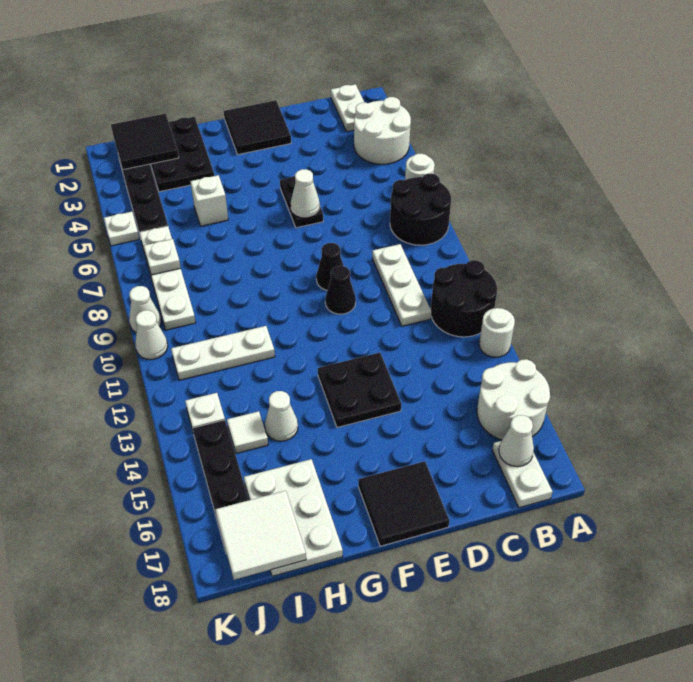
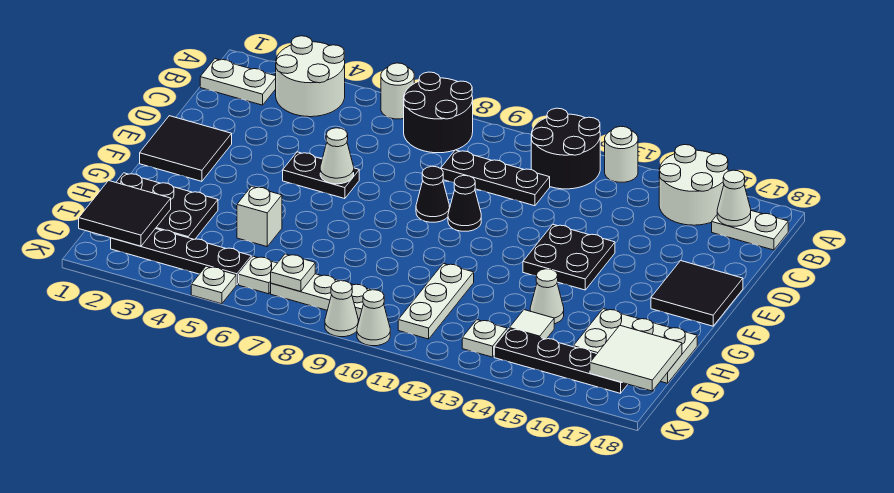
white 1x3 plate [372,244,431,326] -> black 1x3 plate [441,150,550,206]

